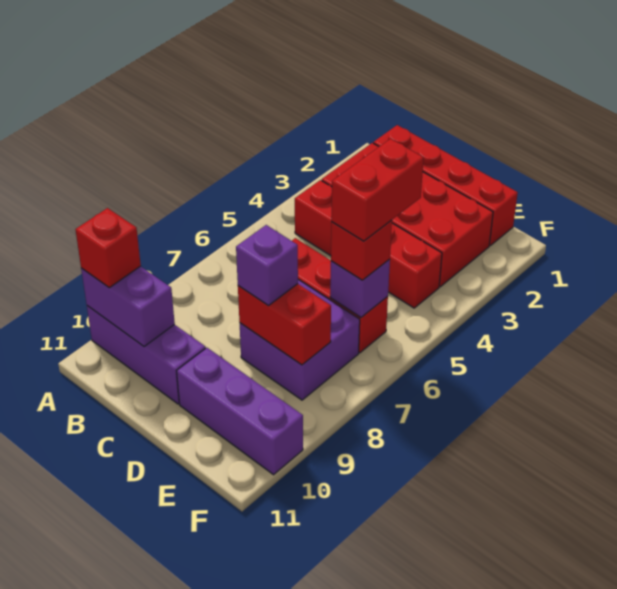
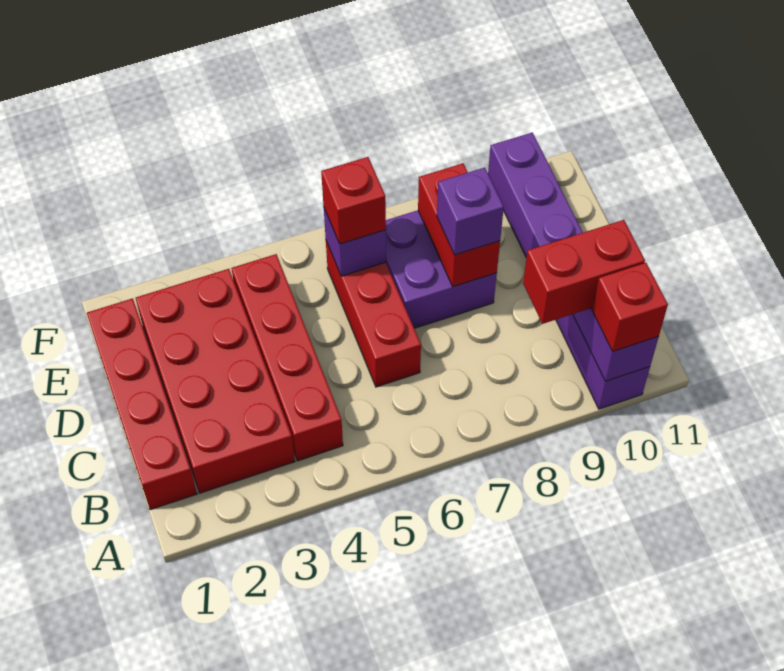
red 1x2 brick [331,139,424,241] -> red 1x2 brick moved to [523,220,645,324]

